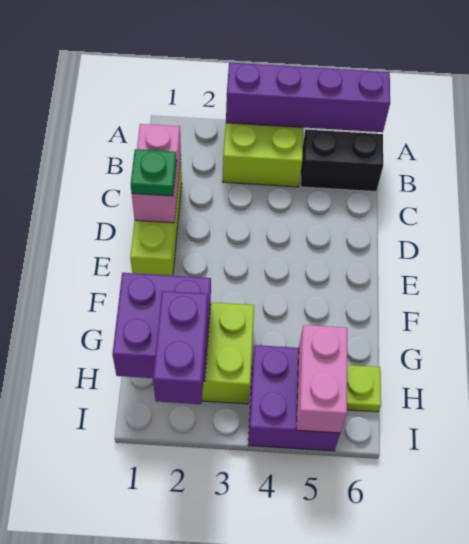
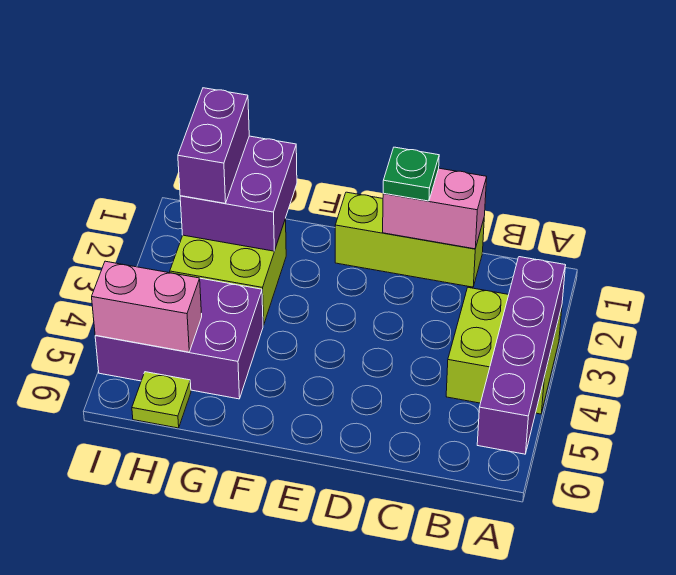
black 1x2 brick [301,130,383,192] -> none
purple 1x2 brick [153,291,208,404] -> purple 1x2 brick turned to [178,88,249,203]
purple 2x2 brick [248,345,340,451] -> purple 2x3 brick [95,278,263,399]

